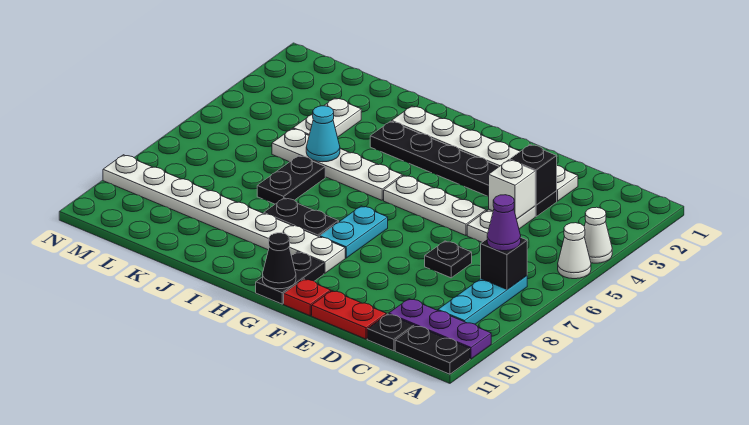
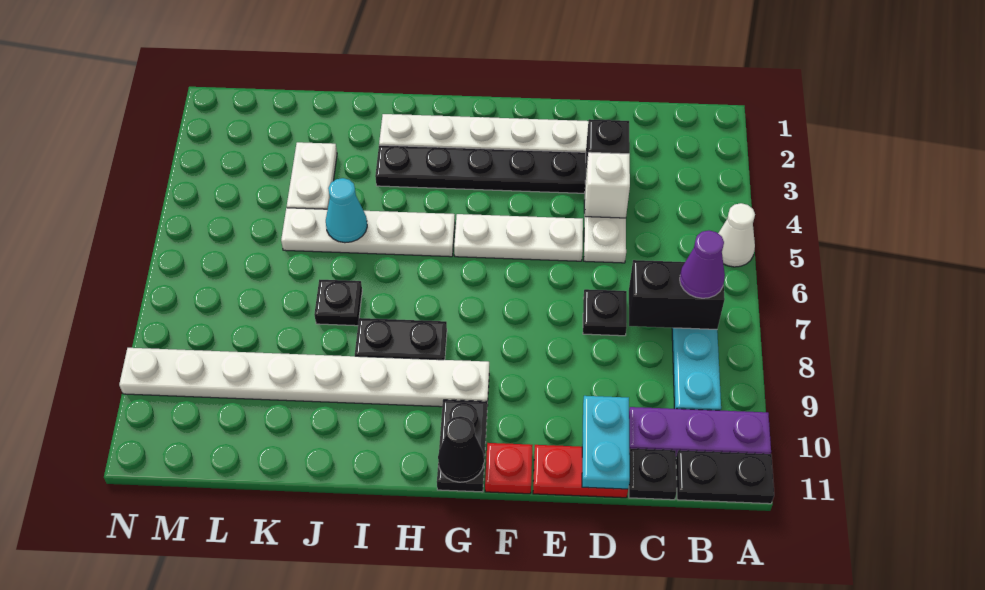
white 1x1 cone [584,207,612,263] -> none
black 1x1 brick [481,238,527,289] -> black 1x2 brick [629,260,725,329]
cyan 1x2 plate [320,206,388,258] -> cyan 1x2 plate moved to [582,396,630,489]
black 1x2 plate [257,156,325,204] -> black 1x1 plate [314,280,362,326]

